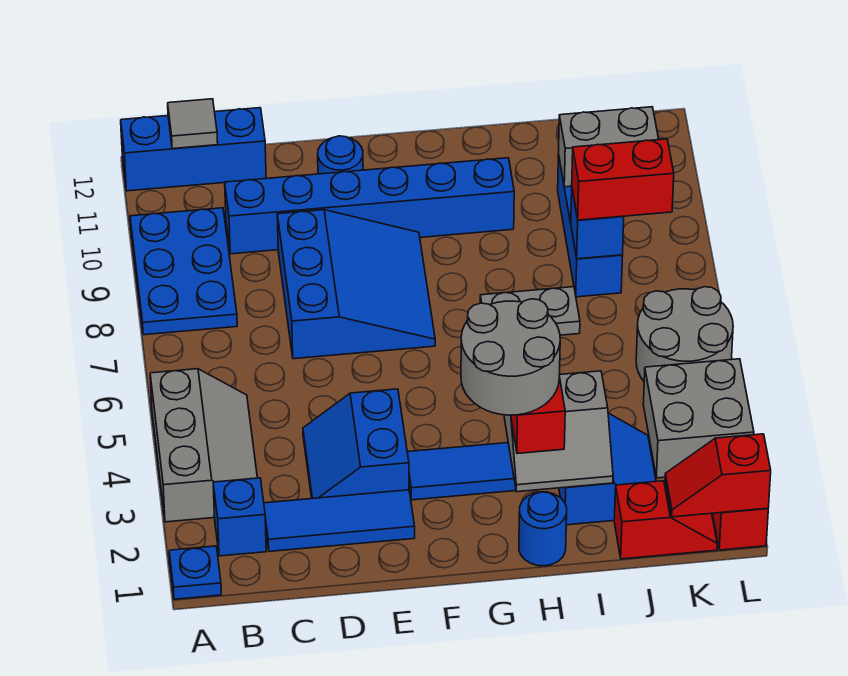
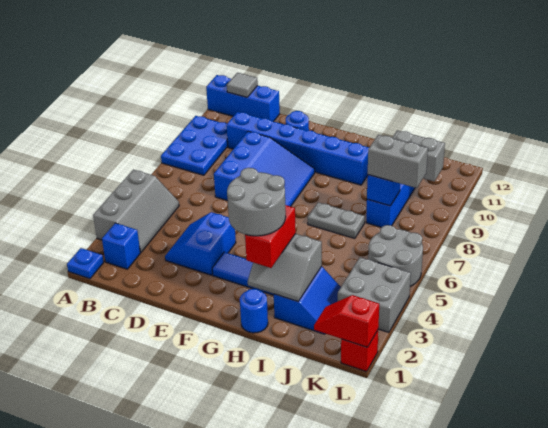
blue 1x3 tile [264,490,415,552] -> none
red 1x2 slope [614,481,717,559] -> none
red 1x2 brick [572,139,674,220] -> grey 1x2 brick [368,135,428,188]

